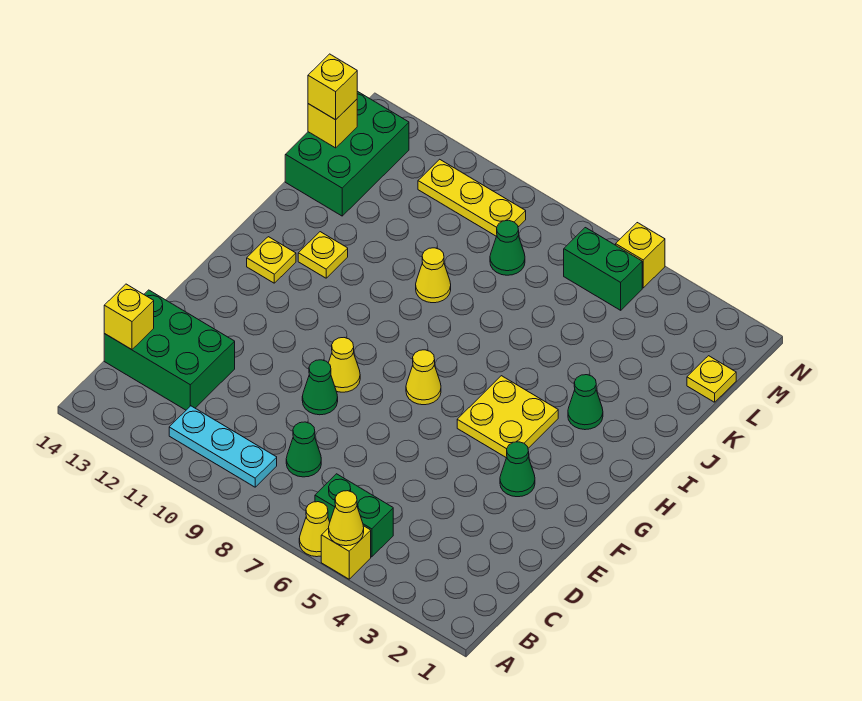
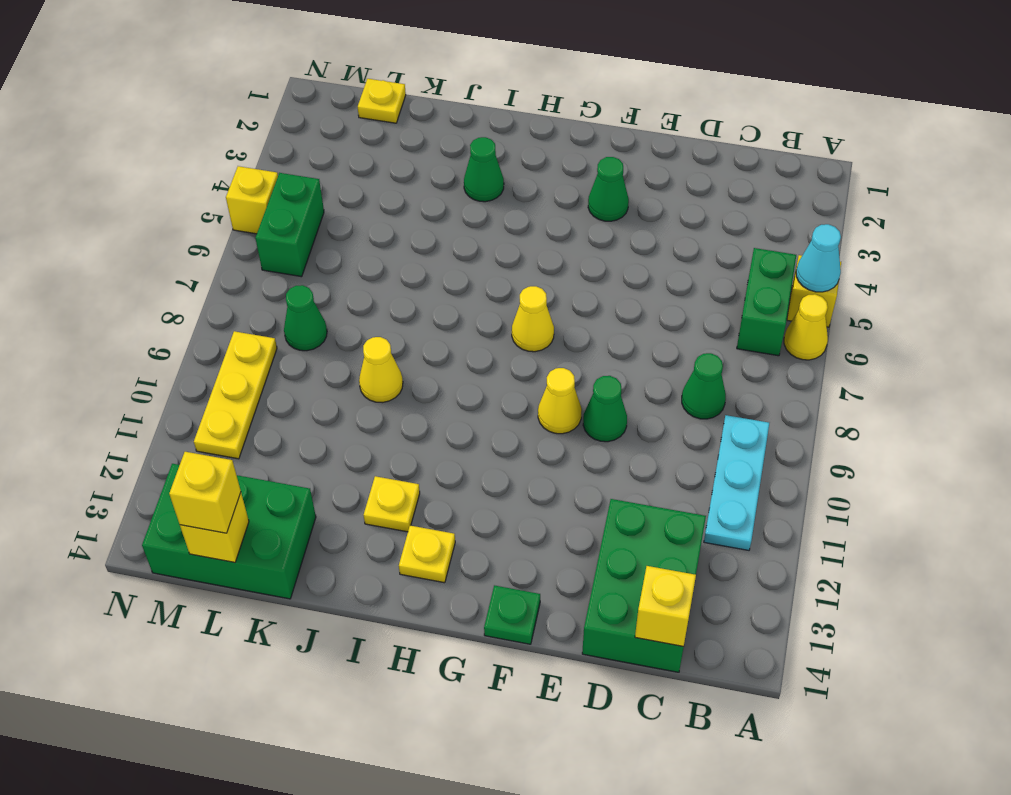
yellow 1x1 cone [329,491,364,546] -> cyan 1x1 cone [796,224,841,292]
none -> green 1x1 plate [484,585,540,644]
yellow 2x2 plate [457,376,558,458] -> none

